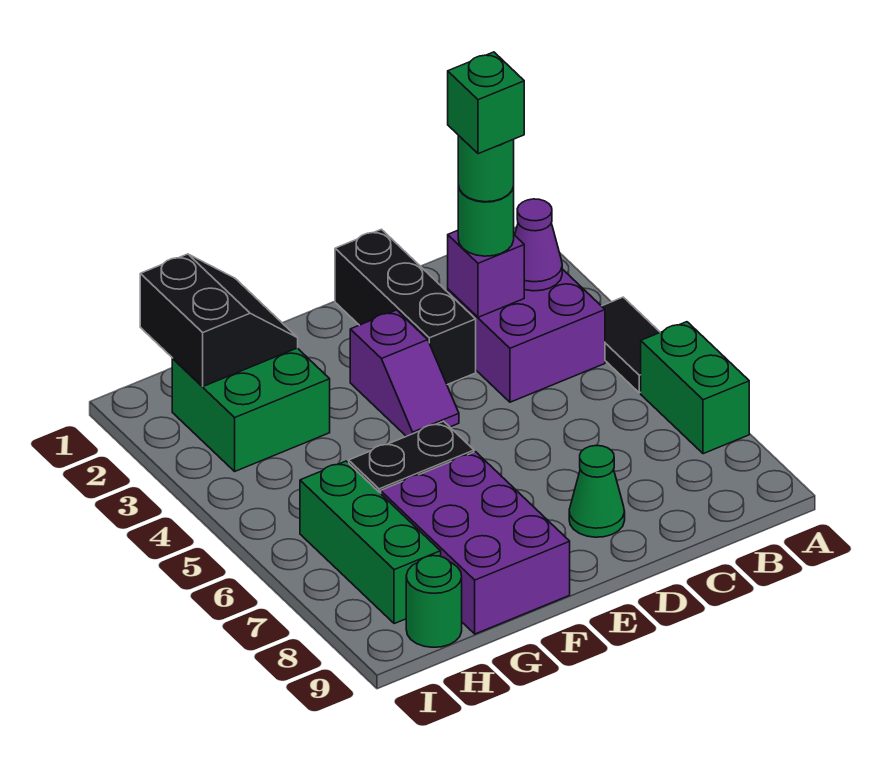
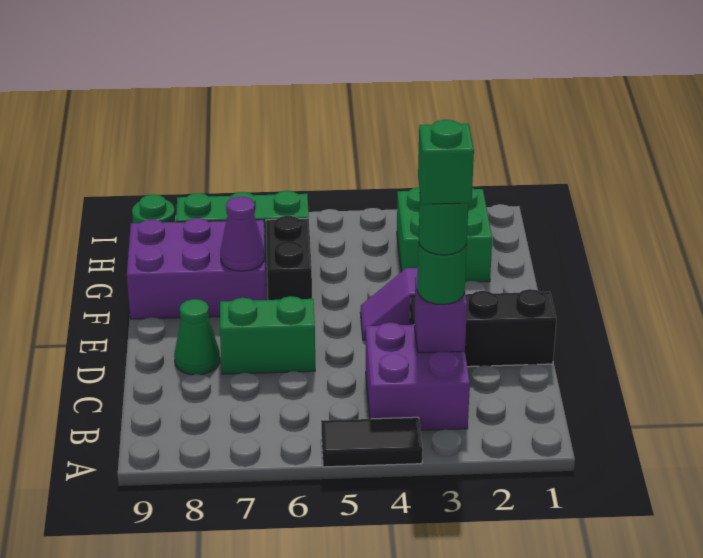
green 1x2 brick [641,322,749,454] -> green 1x2 brick moved to [220,296,315,374]
purple 1x1 cone [515,199,562,291] -> purple 1x1 cone moved to [220,197,265,271]
black 2x2 slope [140,254,298,387] -> none

